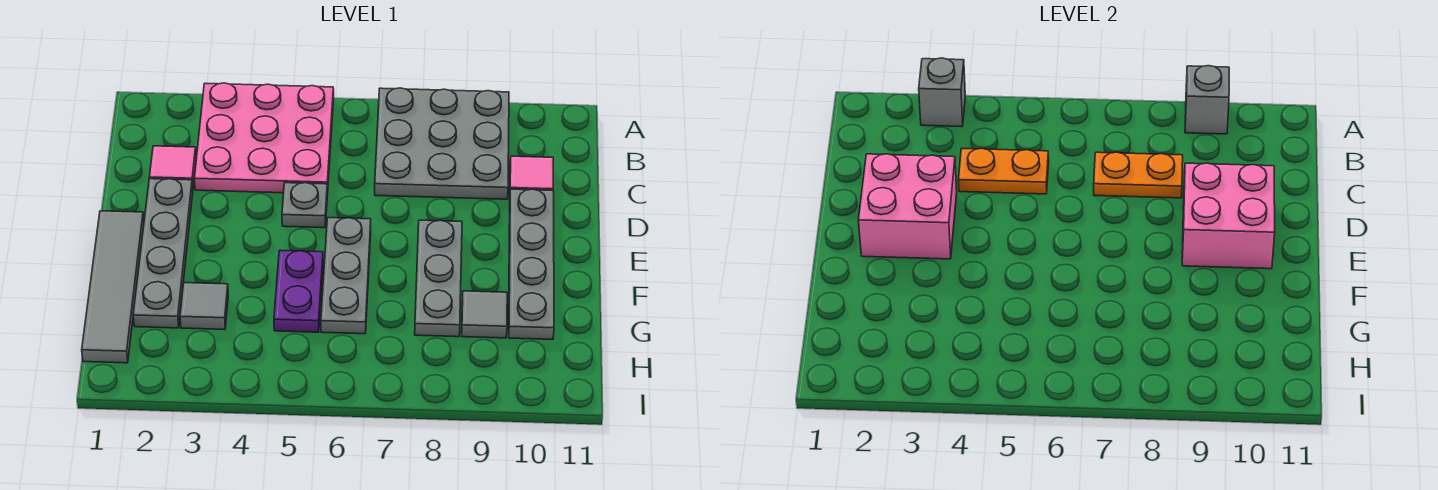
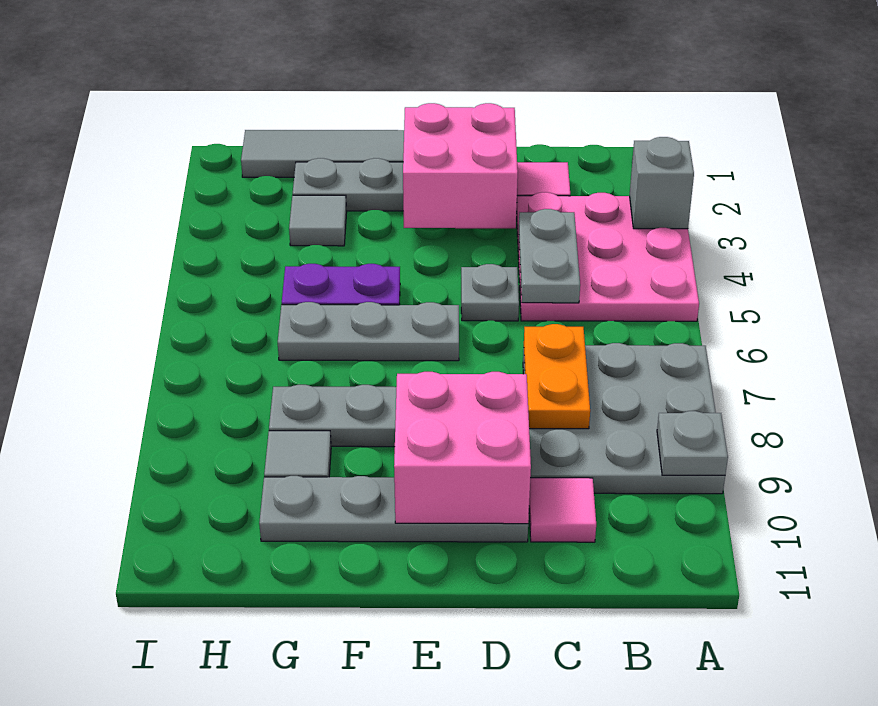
grey 1x1 brick [1185,66,1229,134] -> grey 1x1 plate [657,411,728,475]
orange 1x2 plate [958,148,1049,194] -> grey 1x2 plate [519,209,580,303]

